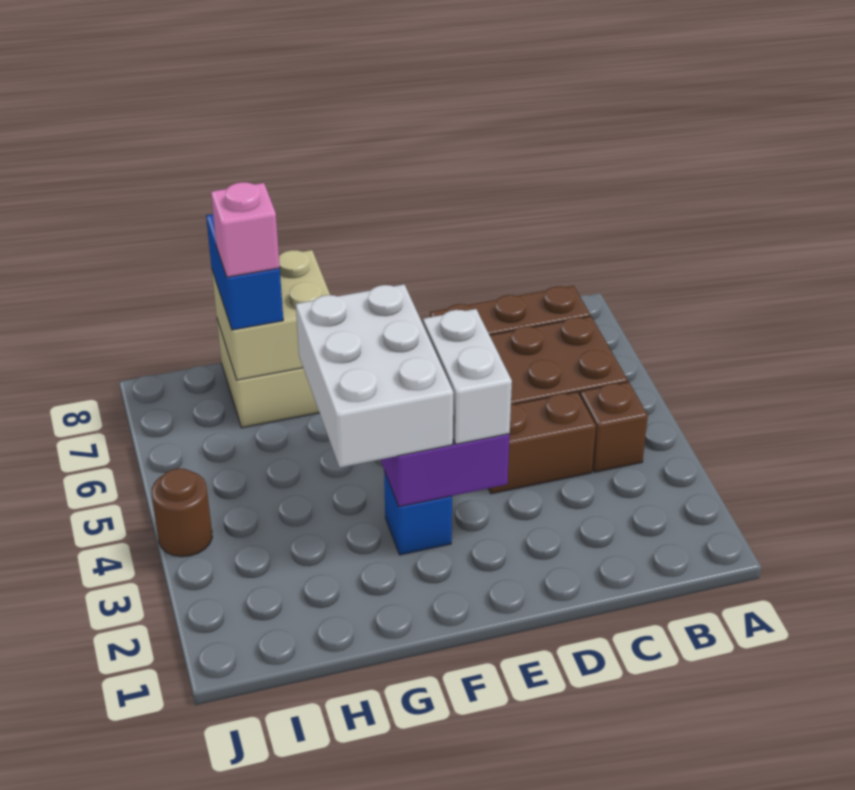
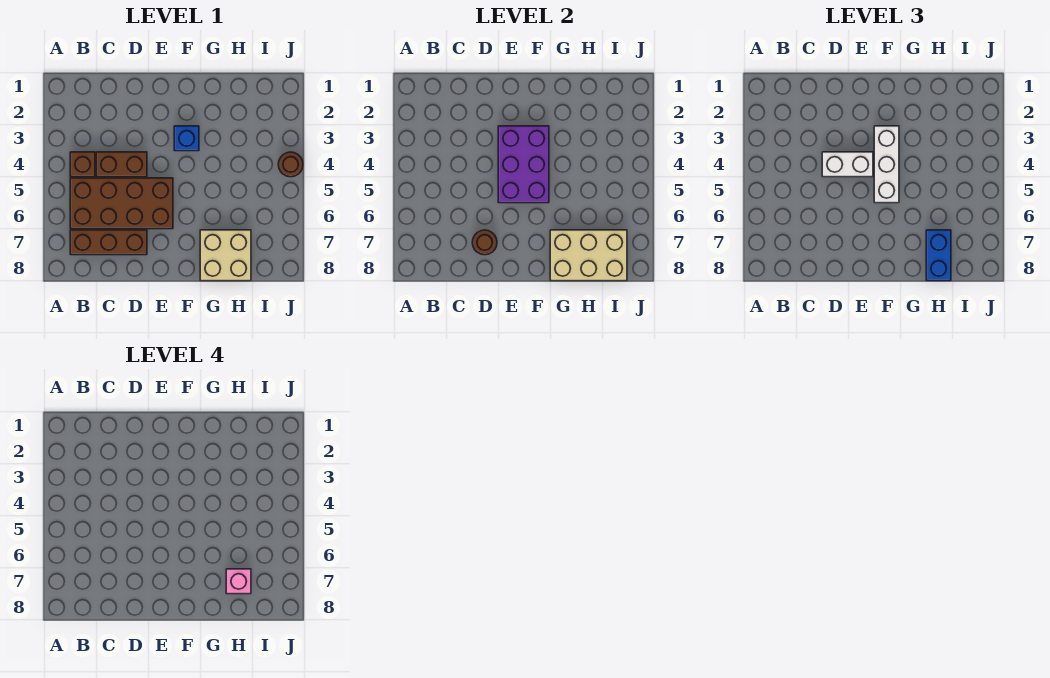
none -> brown 1x1 round brick [472,230,497,255]
white 1x2 brick [423,309,512,444] -> white 1x2 brick turned to [822,152,873,177]
white 2x3 brick [296,284,453,467] -> white 1x3 brick [874,126,899,203]
tan 2x2 brick [212,250,330,380] -> tan 2x3 brick [550,230,627,281]

